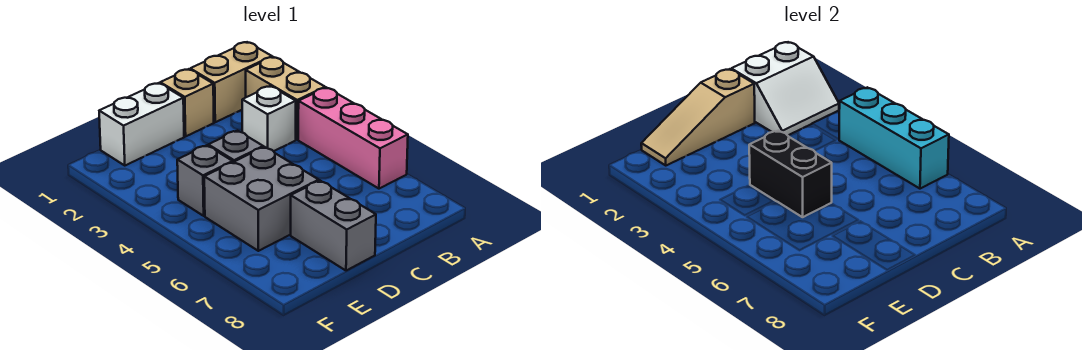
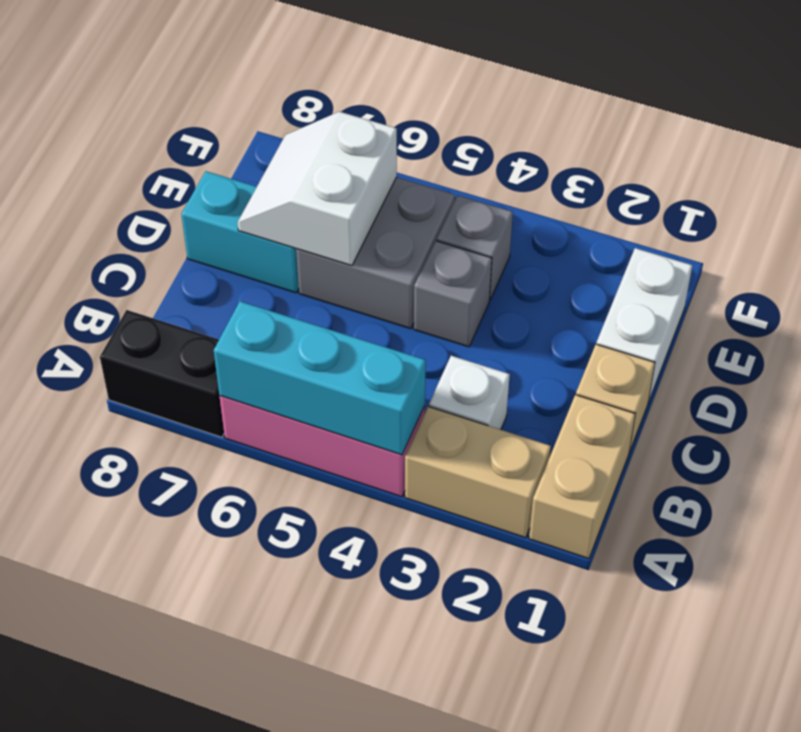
white 2x2 slope [731,42,839,135] -> white 2x2 slope moved to [238,112,397,266]
tan 1x3 slope [641,69,755,166] -> none
black 1x2 brick [749,131,832,217] -> black 1x2 brick moved to [100,310,224,437]
grey 1x2 brick [291,181,376,271] -> cyan 1x2 brick [181,171,299,293]

